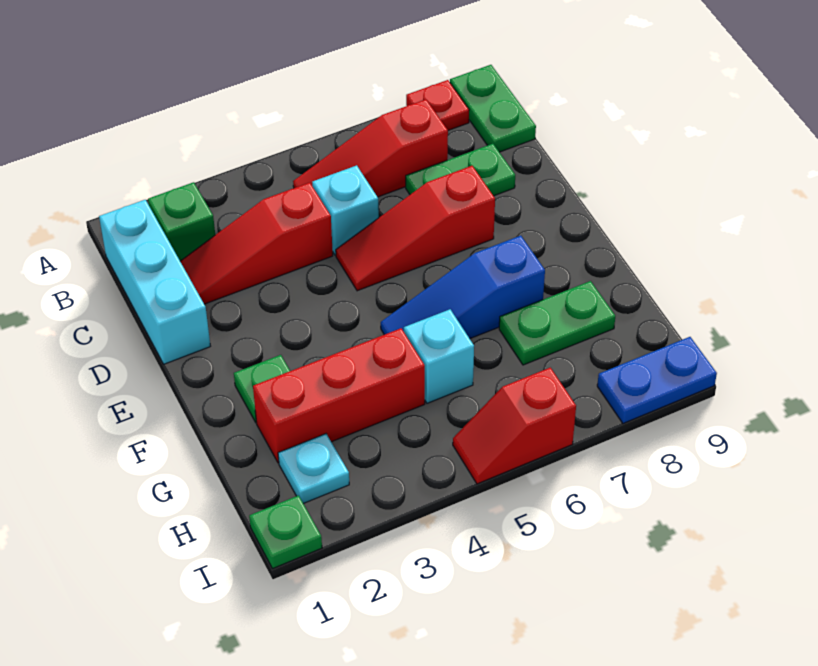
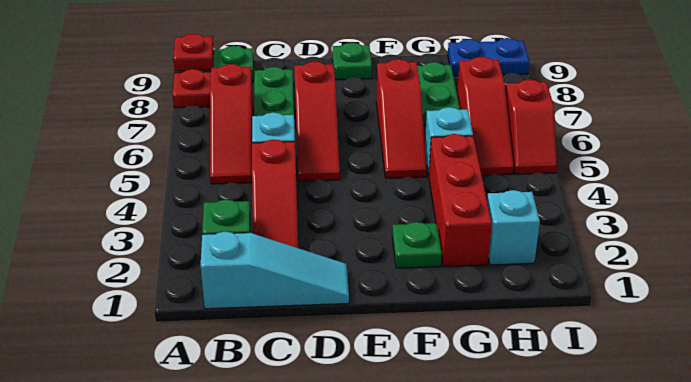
none -> red 1x1 plate [173,34,214,71]
cyan 1x3 brick [99,200,210,364] -> cyan 1x3 slope [201,232,349,309]
blue 1x3 slope [381,236,545,338] -> red 1x3 slope [376,59,427,178]
cyan 1x1 plate [278,434,349,504] -> cyan 1x1 brick [487,190,540,265]
none -> red 1x3 slope [457,57,514,175]
green 1x1 plate [249,495,322,569] -> green 1x1 plate moved to [333,42,372,80]
blue 1x2 plate [597,337,717,423] -> blue 1x2 plate turned to [448,38,529,76]

